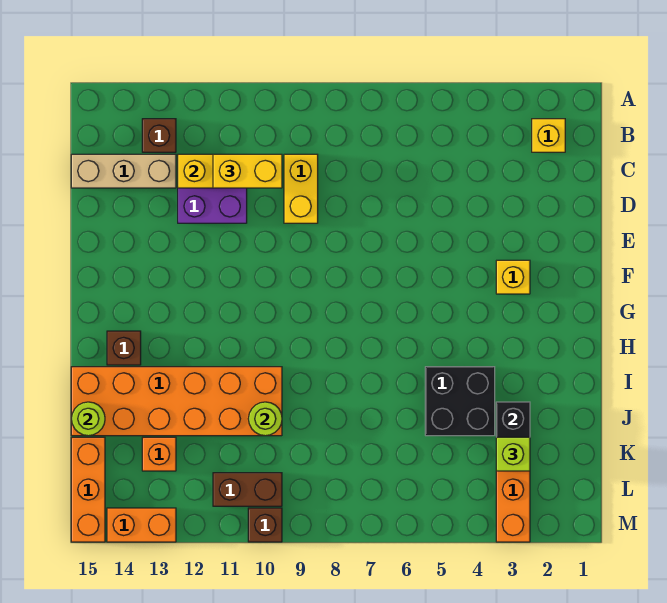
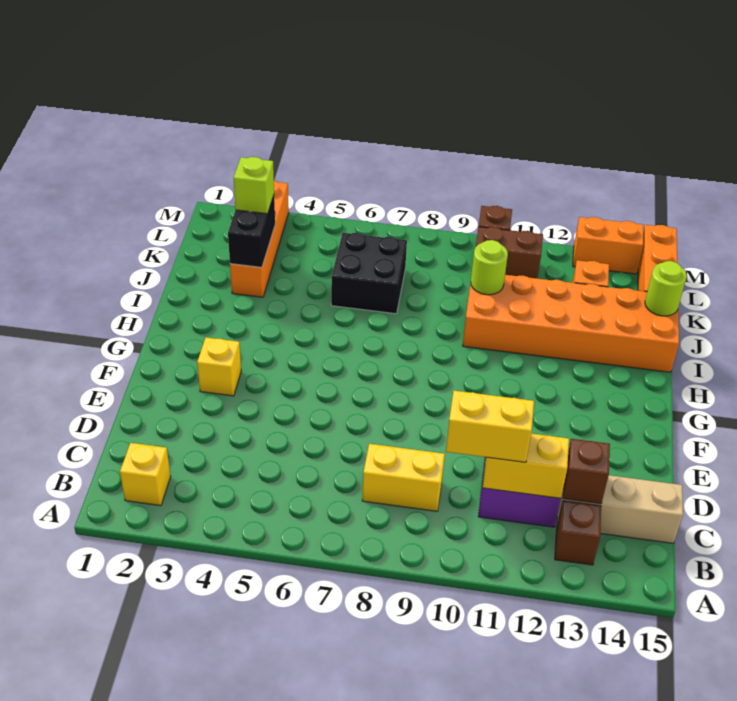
yellow 1x2 brick [284,154,318,223] -> yellow 1x2 brick turned to [362,444,445,511]
brown 1x1 brick [107,331,141,365] -> brown 1x1 brick moved to [563,439,610,504]
black 2x2 brick [425,367,495,436] -> black 2x2 brick moved to [331,233,407,314]

